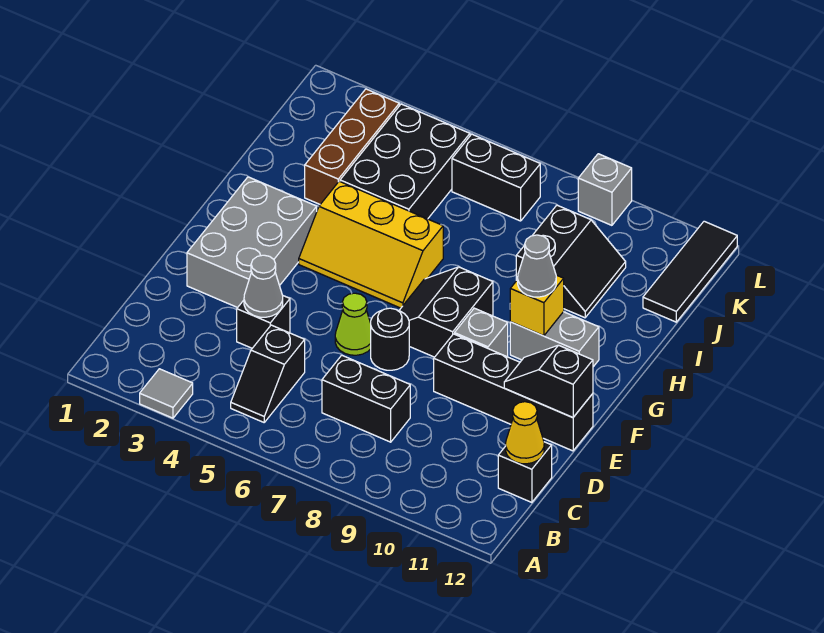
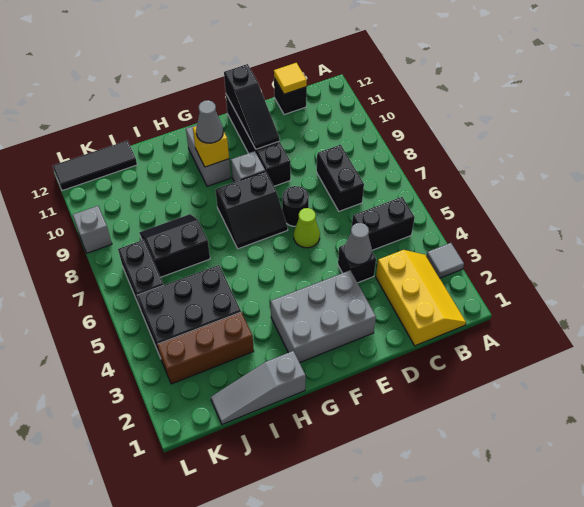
black 1x2 slope [231,325,305,422] -> black 1x2 brick [352,197,415,250]
yellow 1x1 cone [506,402,544,464] -> yellow 1x1 tile [274,63,307,94]
black 1x2 slope [504,345,593,417] -> black 1x3 slope [224,64,280,149]
yellow 2x3 slope [299,181,443,308] -> yellow 2x3 slope moved to [376,250,466,346]
none -> grey 1x3 slope [211,351,306,424]
black 2x2 slope [516,205,626,318] -> black 2x2 slope moved to [139,214,210,277]

